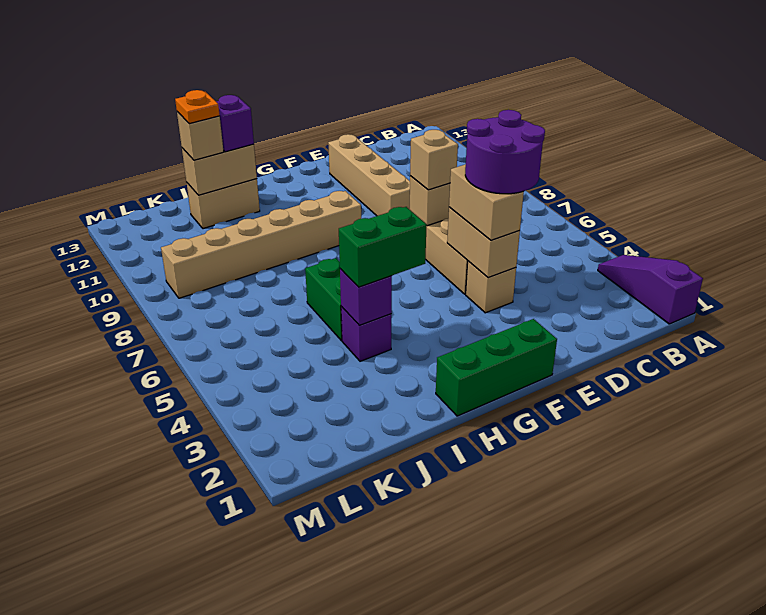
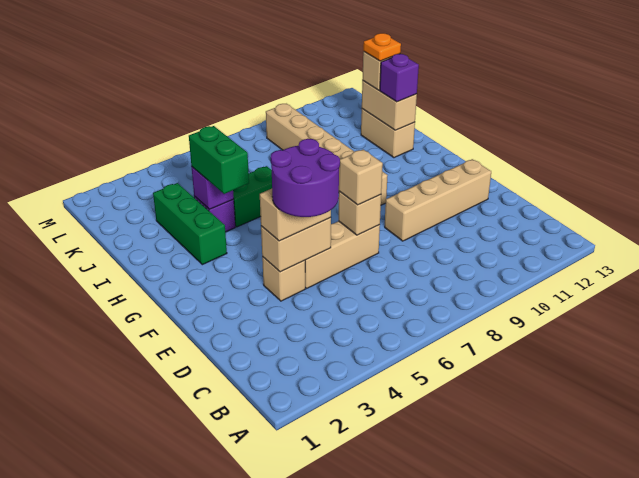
purple 1x3 slope [598,255,703,324] -> none
green 1x3 brick [436,319,557,416] -> green 1x3 brick moved to [153,183,227,265]

